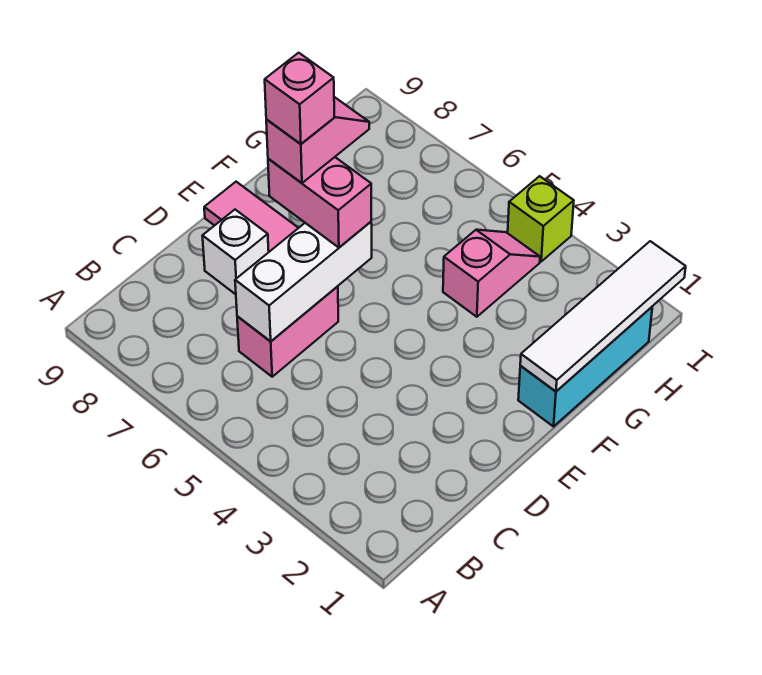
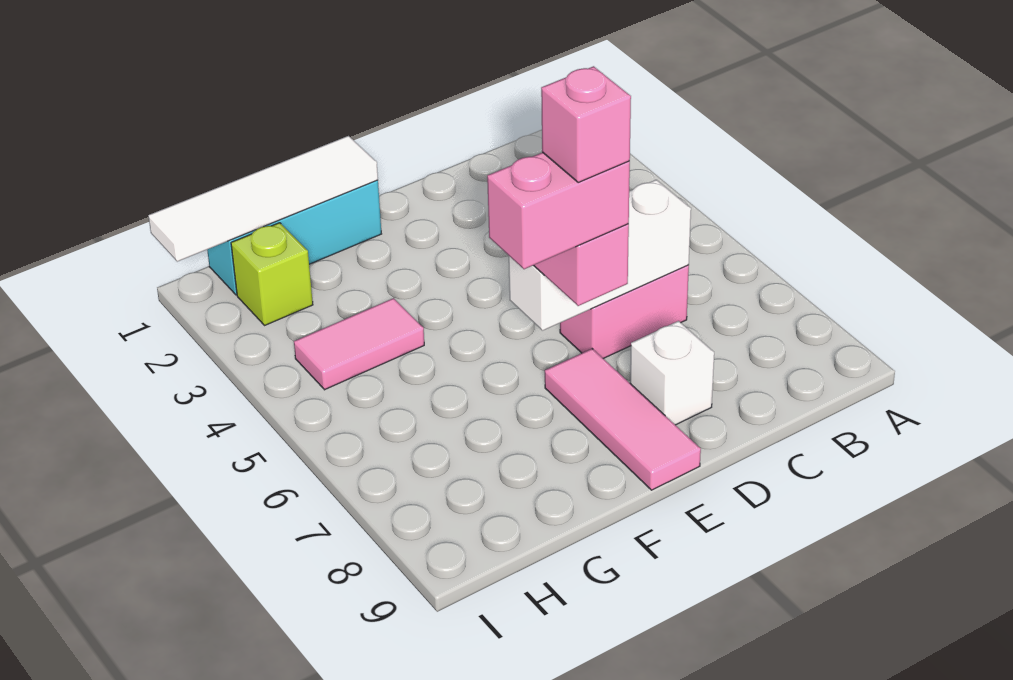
pink 1x2 slope [266,97,369,183] -> pink 1x2 brick [487,152,630,269]
pink 1x2 slope [443,230,540,317] -> pink 1x2 tile [294,298,424,390]
lime 1x1 brick [508,176,574,261] -> lime 1x1 brick moved to [231,223,313,325]

